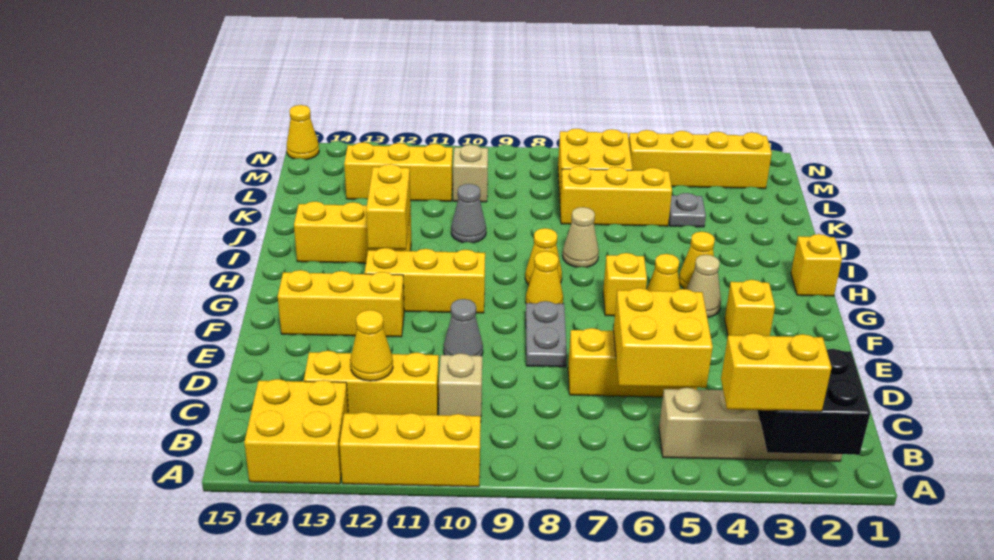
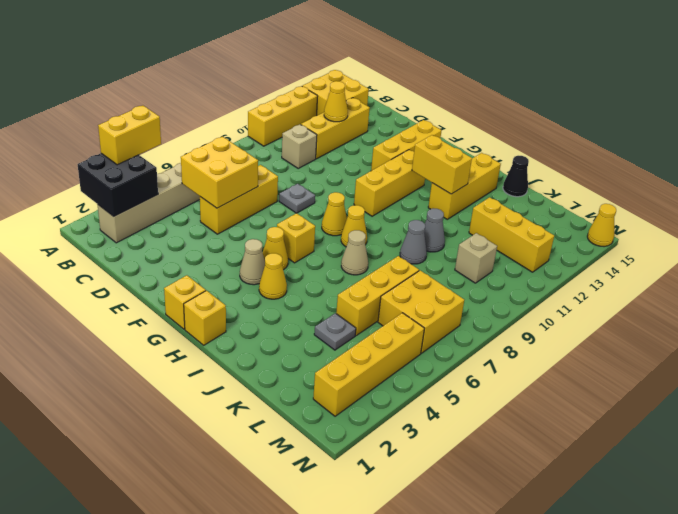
grey 1x2 plate [526,301,567,367] -> grey 1x1 plate [279,184,315,213]
grey 1x1 cone [444,299,483,356] -> grey 1x1 cone moved to [400,220,427,264]
yellow 1x1 brick [725,280,775,336] -> yellow 1x1 brick moved to [164,275,206,329]
none -> black 1x1 cone [503,156,529,197]
yellow 1x3 brick [344,142,453,201] -> yellow 1x3 brick turned to [469,197,554,272]

